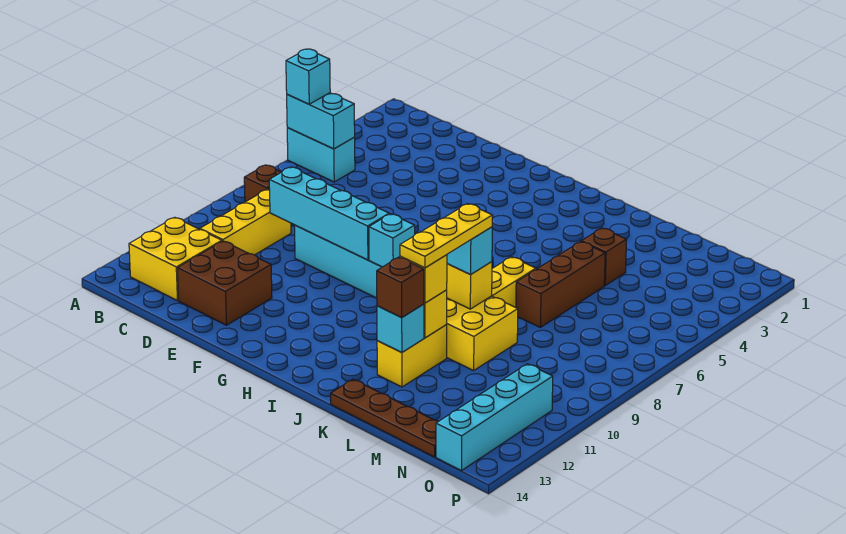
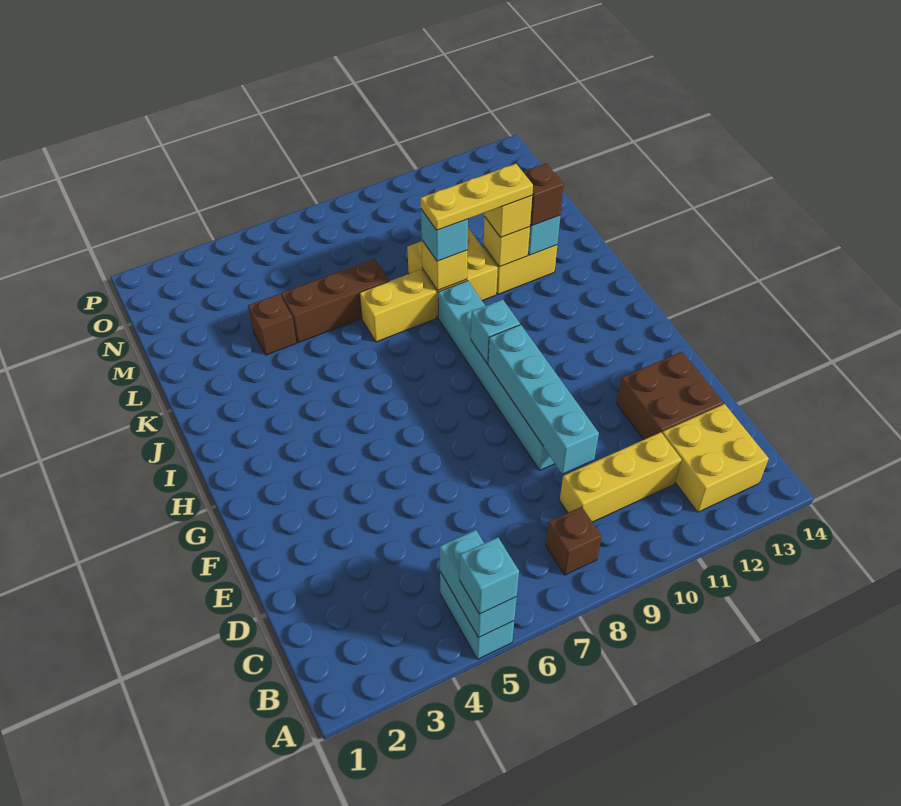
brown 1x4 plate [331,379,439,457] -> none
cyan 1x4 brick [436,364,553,471] -> none

